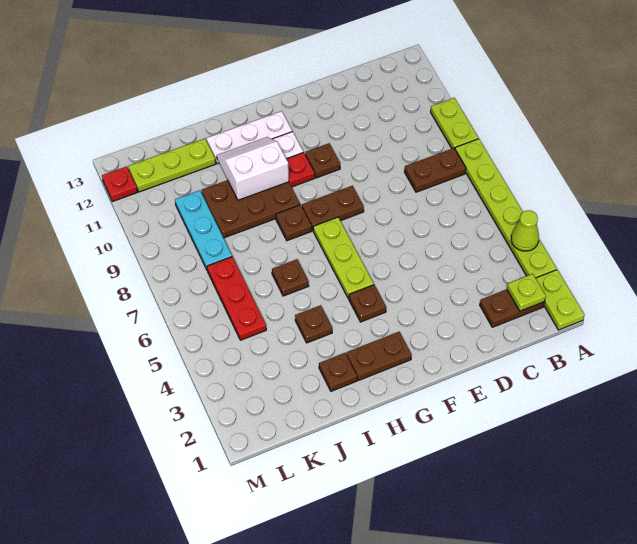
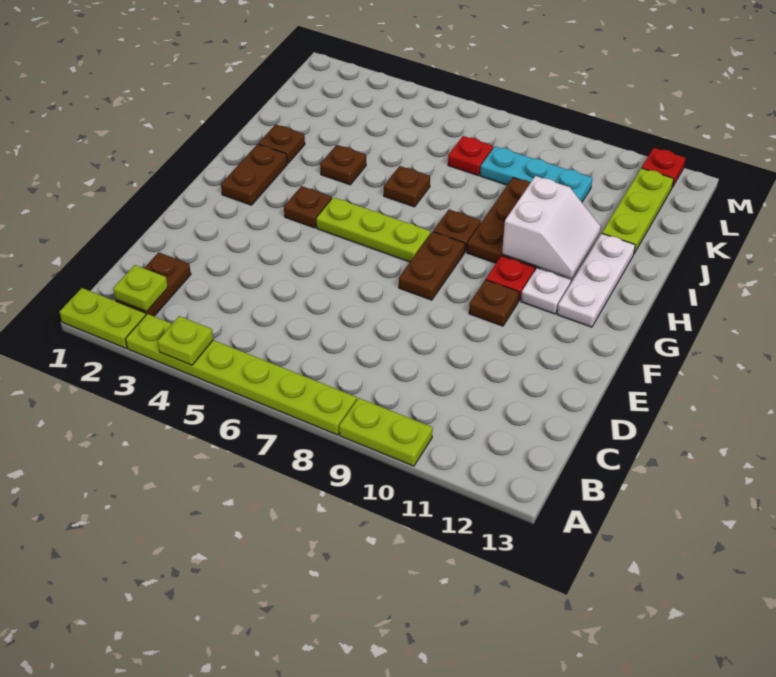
lime 1x1 cone [511,210,539,251] -> lime 1x1 plate [158,316,213,365]
brown 1x2 plate [405,148,466,192] -> none
red 1x3 plate [207,257,266,340] -> red 1x1 plate [448,136,493,176]

